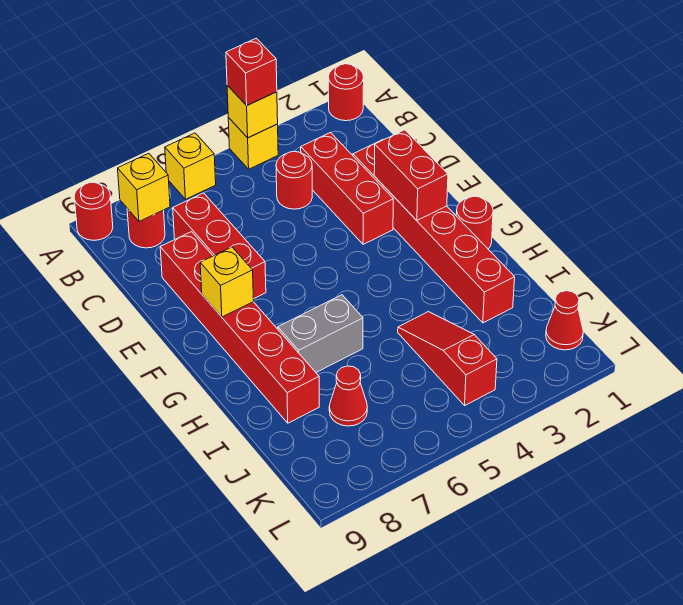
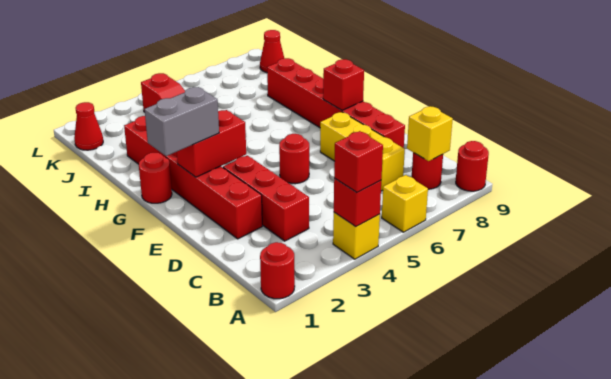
yellow 1x1 brick [227,85,278,138] -> red 1x1 brick [334,178,381,227]
red 1x1 round brick [276,151,312,209] -> red 1x1 round brick moved to [279,134,309,184]
red 1x3 brick [173,193,266,299] -> yellow 1x3 brick [320,112,405,191]
red 1x2 brick [374,130,448,220] -> red 1x2 brick turned to [177,110,246,177]
yellow 1x1 brick [200,247,254,317] -> red 1x1 brick [323,59,364,110]
grey 1x2 brick [278,295,363,372] -> grey 1x2 brick moved to [145,87,219,156]
red 1x1 cone [329,366,367,426] -> red 1x1 cone moved to [260,30,284,73]

